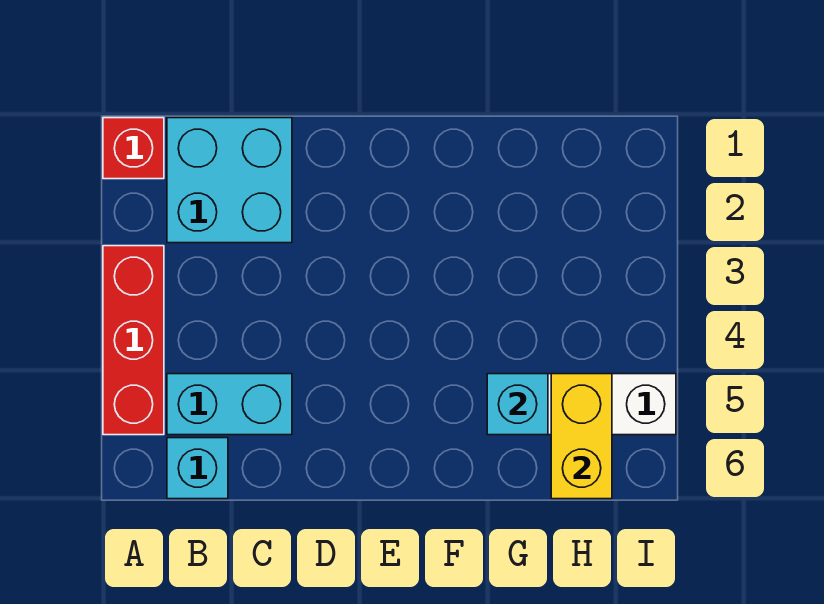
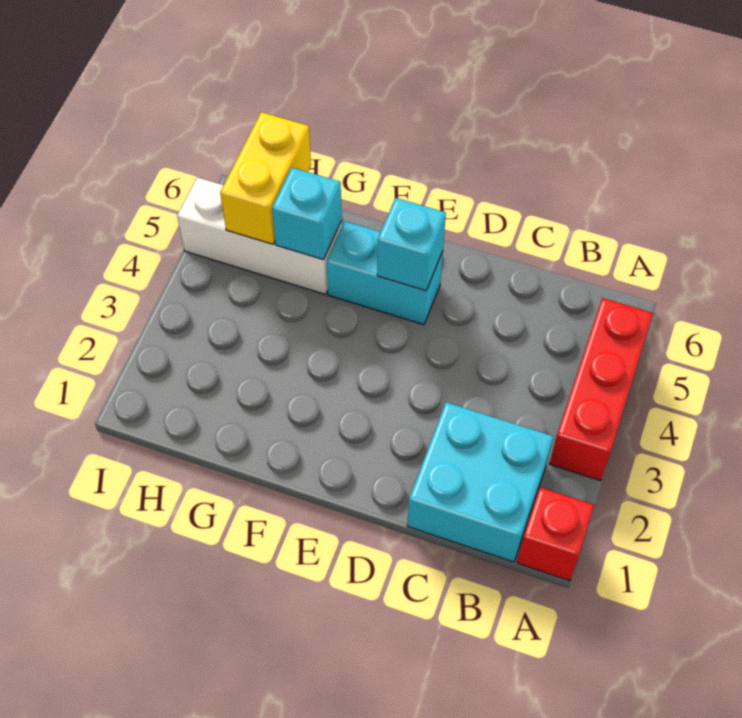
cyan 1x2 brick [167,374,292,435] -> cyan 1x2 brick moved to [326,221,443,325]
cyan 1x1 brick [167,438,228,499] -> cyan 1x1 brick moved to [377,198,446,291]

